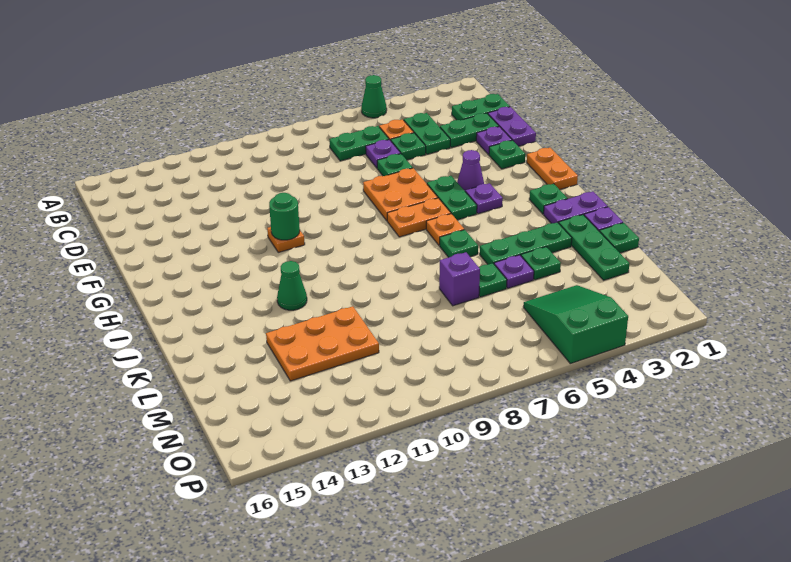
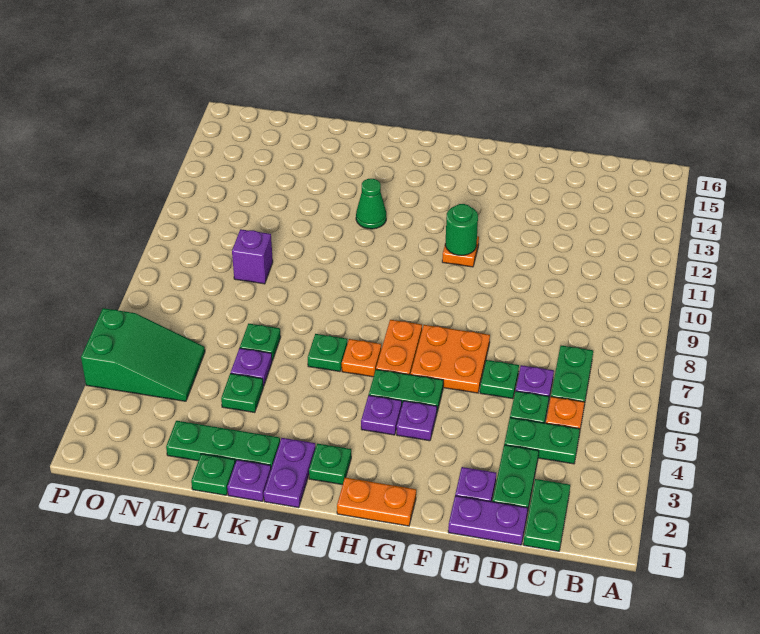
green 1x1 cone [361,75,387,118] -> none
green 1x1 plate [489,140,525,169] -> none
purple 1x1 cone [457,150,484,191] -> purple 1x1 plate [397,401,437,441]
green 1x3 plate [480,222,572,265] -> none
purple 1x1 brick [439,252,480,306] -> purple 1x1 brick moved to [232,229,273,284]
orange 2x3 plate [266,306,379,381] -> none

